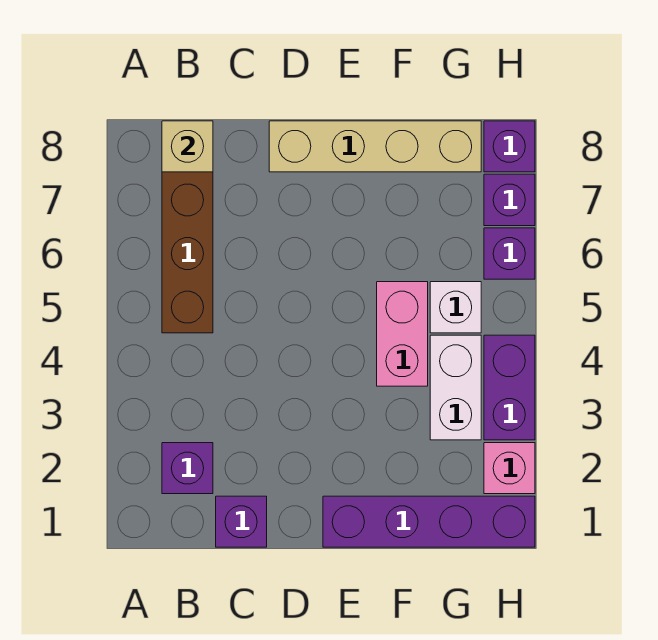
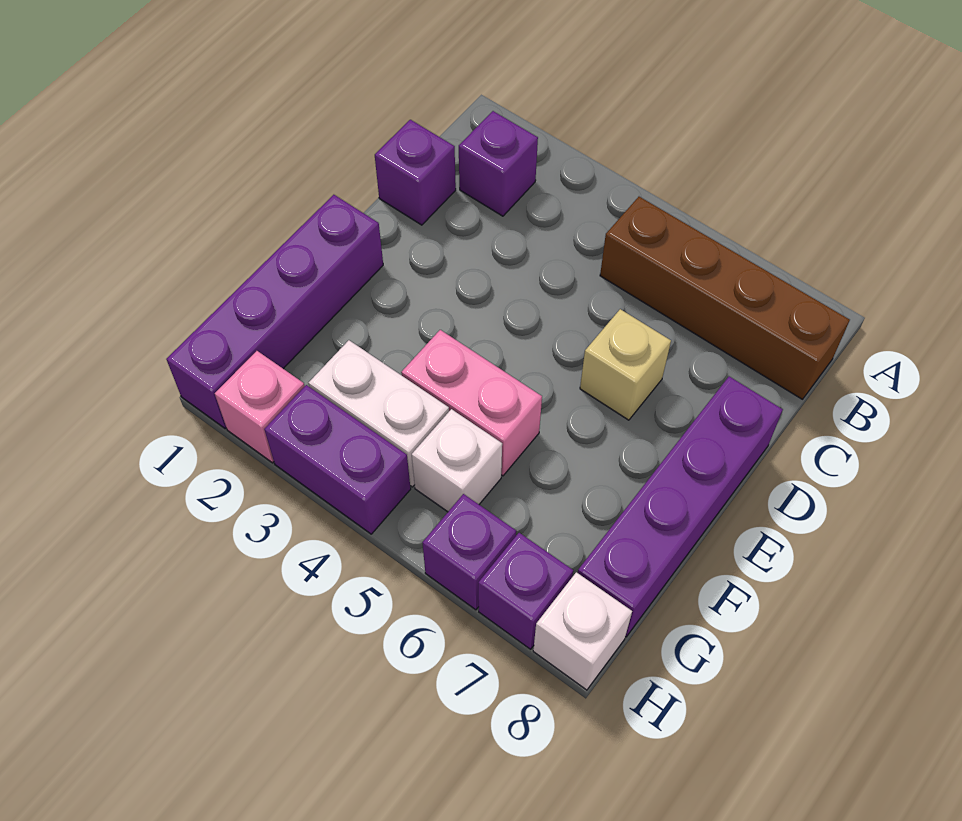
tan 1x1 brick [162,121,213,172] -> tan 1x1 brick moved to [580,309,671,420]
tan 1x4 brick [269,121,481,172] -> purple 1x4 brick [578,376,783,637]
purple 1x1 brick [484,121,535,172] -> white 1x1 brick [533,572,632,690]

